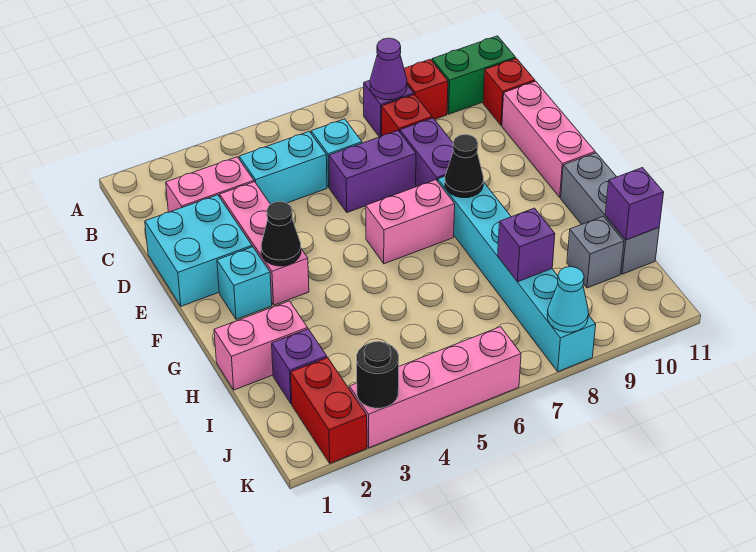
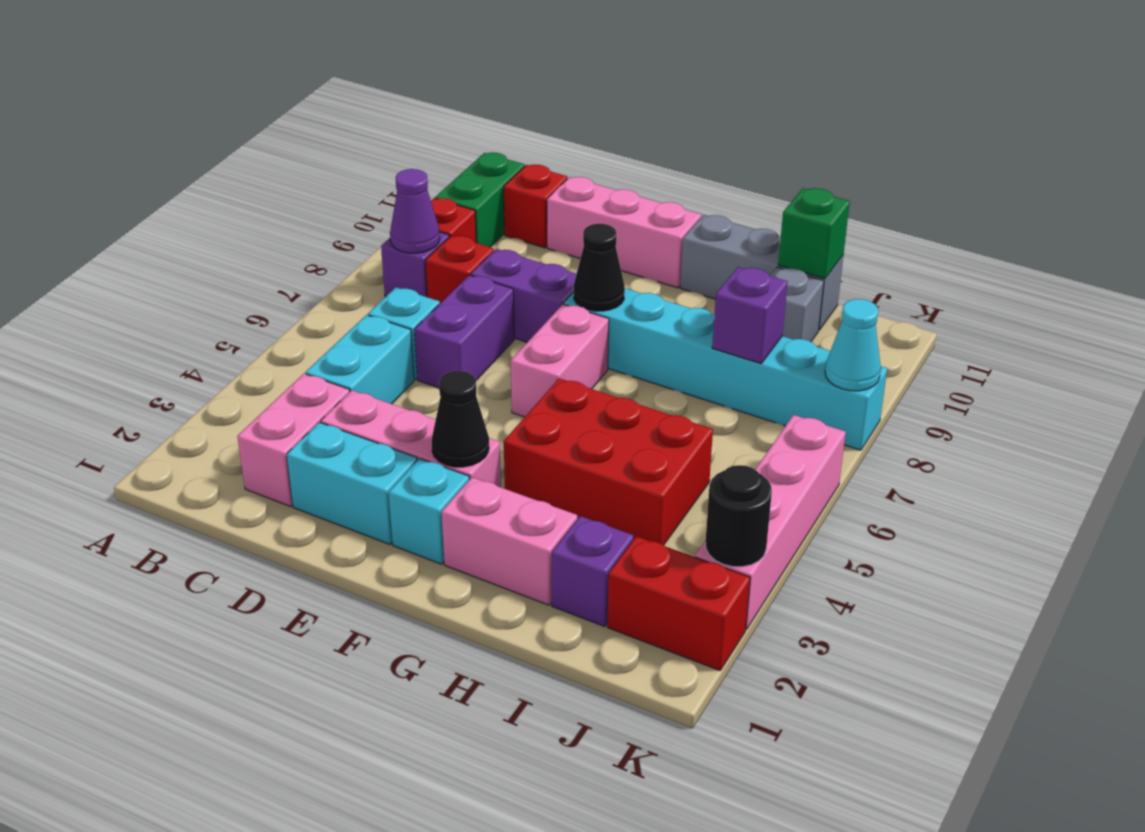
cyan 2x2 brick [145,195,252,306] -> cyan 1x2 brick [287,422,417,544]
none -> red 2x3 brick [504,378,713,545]
pink 1x2 brick [214,301,308,390] -> pink 1x2 brick turned to [442,477,577,605]
purple 1x1 brick [605,168,664,240] -> green 1x1 brick [778,188,850,279]

